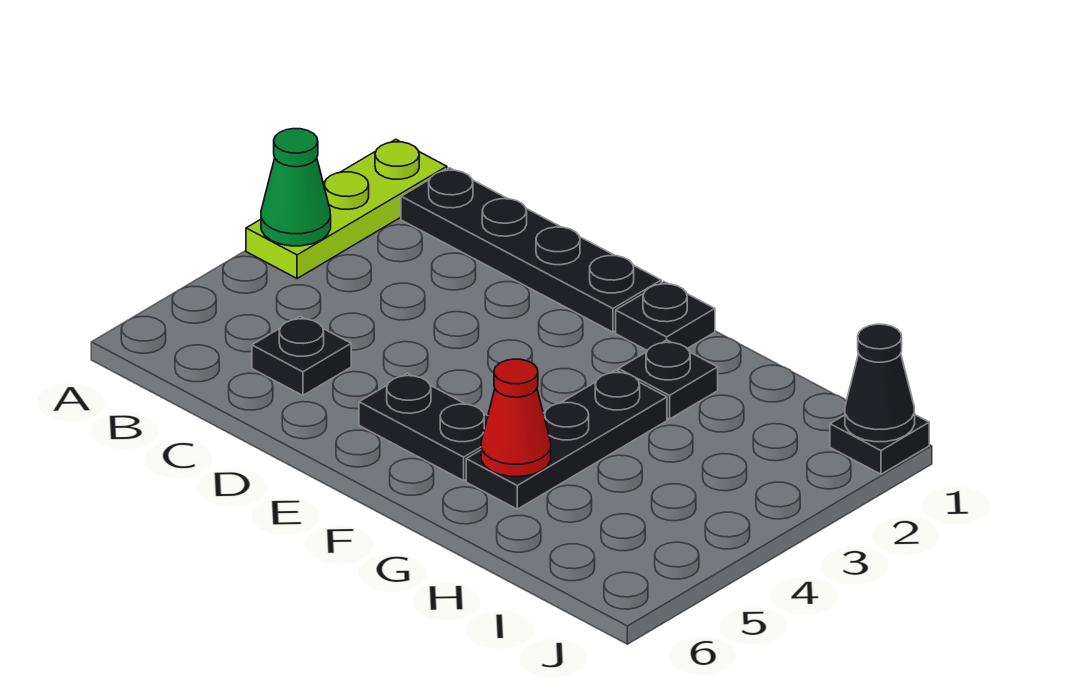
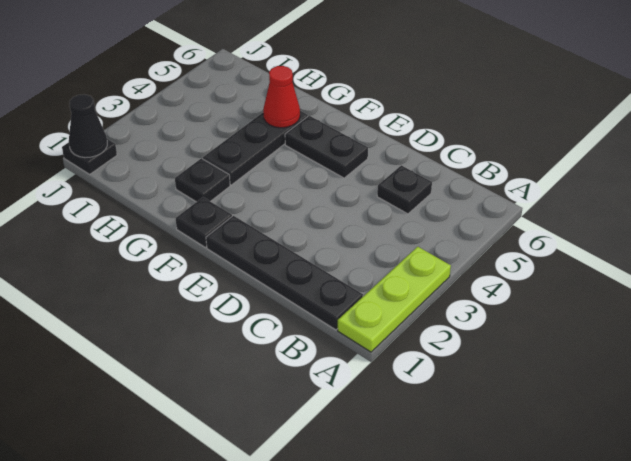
green 1x1 cone [261,129,331,246] -> none

